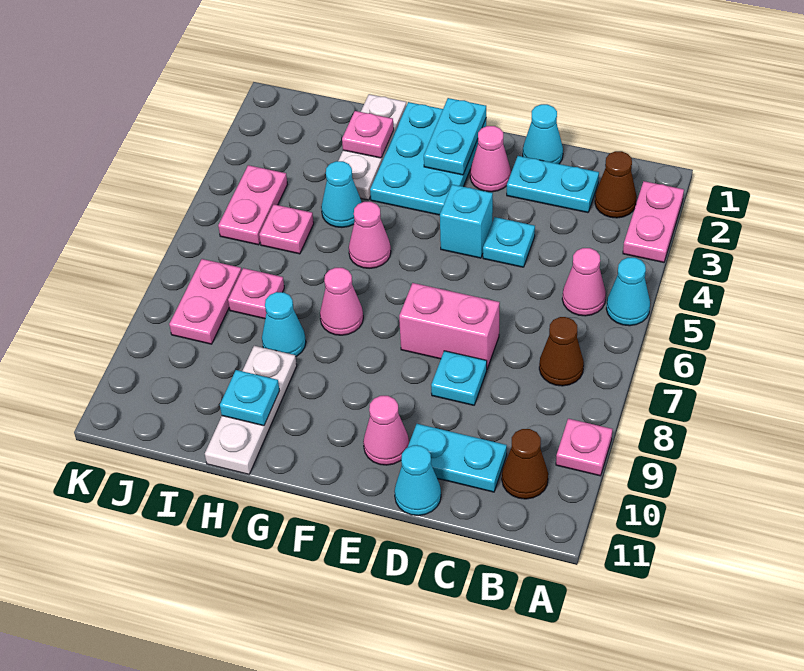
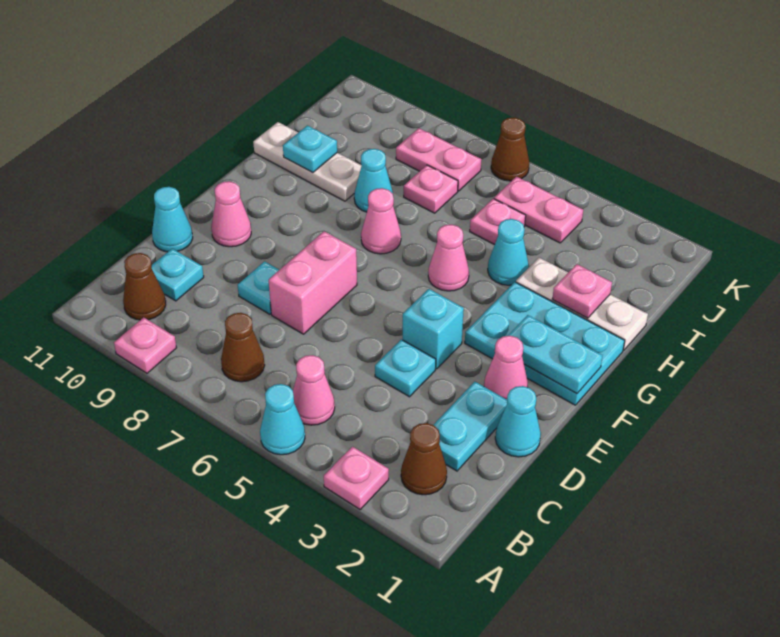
pink 1x2 plate [623,181,684,262] -> pink 1x1 plate [324,447,389,509]
cyan 1x2 plate [408,424,507,492] -> cyan 1x1 plate [152,249,204,301]
none -> brown 1x1 cone [491,118,529,181]

